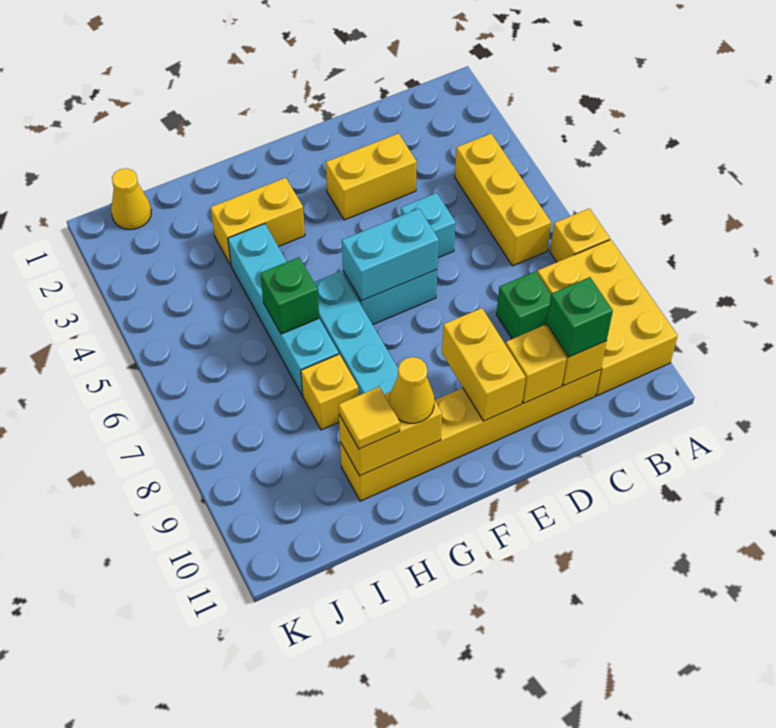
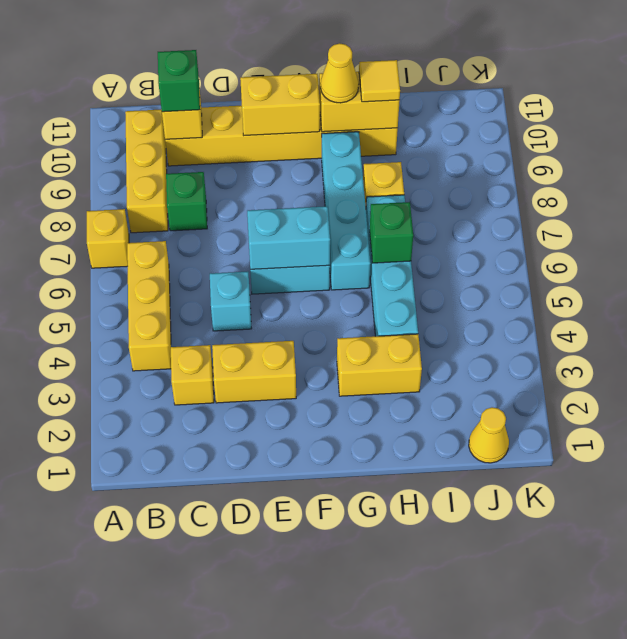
yellow 2x3 brick [537,240,678,396] -> yellow 1x3 brick [125,109,168,233]
yellow 1x1 brick [506,325,566,403] -> yellow 1x1 brick moved to [171,345,214,405]
yellow 1x2 brick [442,308,525,421] -> yellow 1x2 brick turned to [240,74,320,136]

